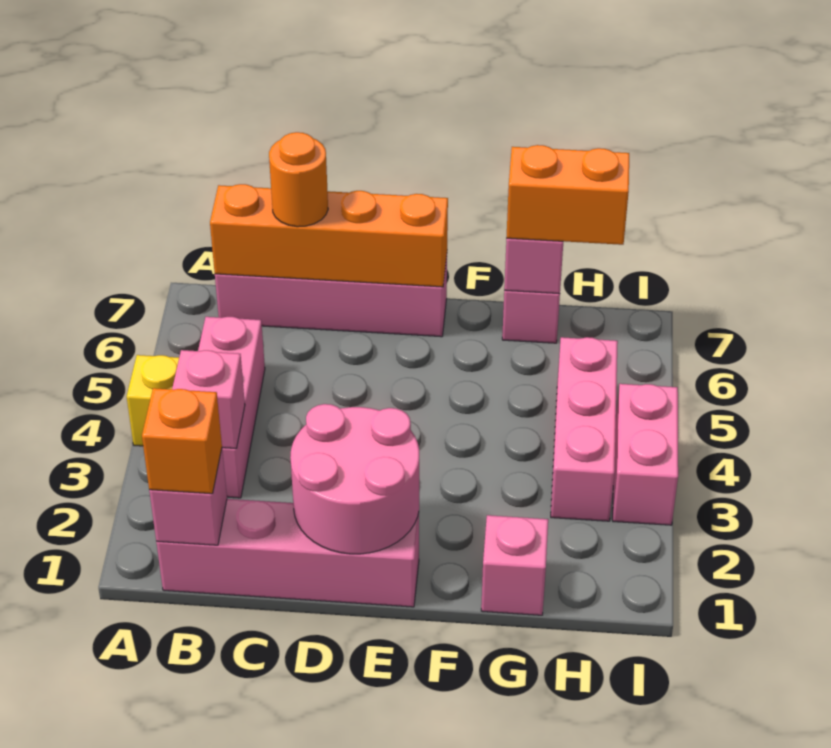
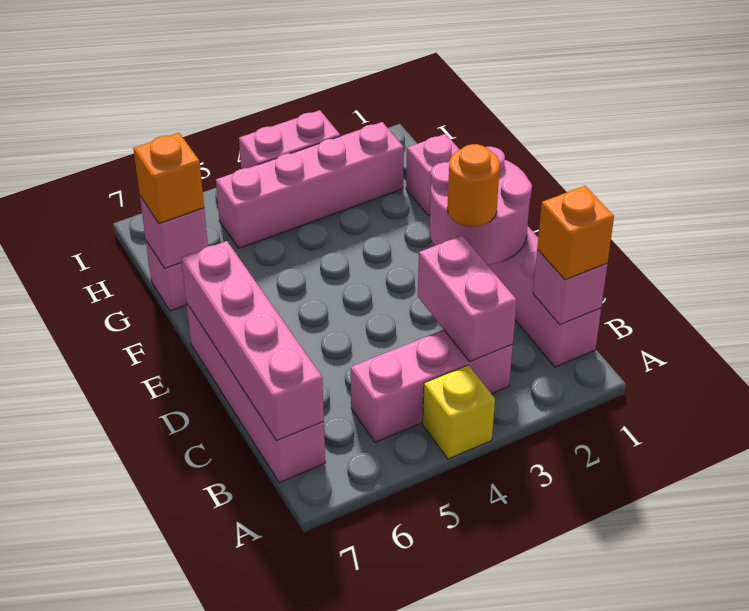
pink 1x1 brick [172,350,245,449] -> pink 1x2 brick [418,236,517,362]
orange 1x4 brick [210,184,448,287] -> pink 1x4 brick [181,241,324,440]
orange 1x1 round brick [269,132,328,227] -> orange 1x1 round brick moved to [447,144,500,227]
orange 1x2 brick [506,145,629,245] -> orange 1x1 brick [133,133,204,223]
pink 1x3 brick [551,337,618,521] -> pink 1x4 brick [216,122,404,248]

